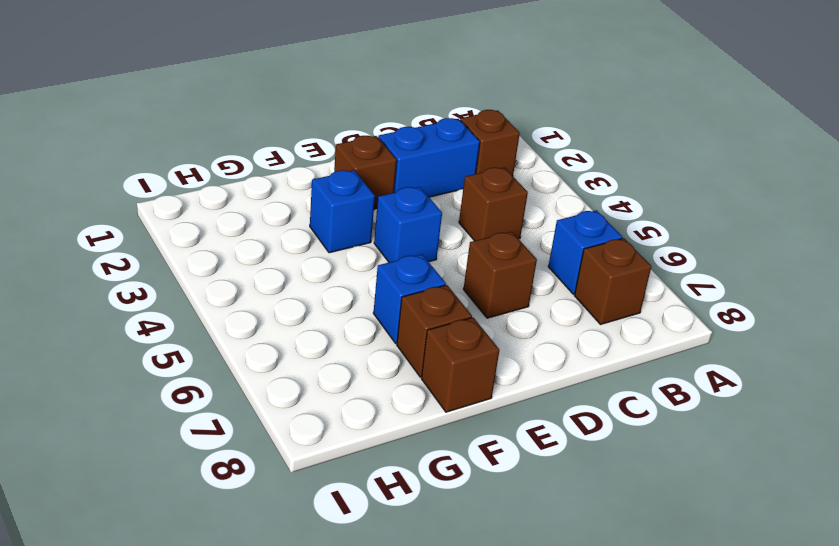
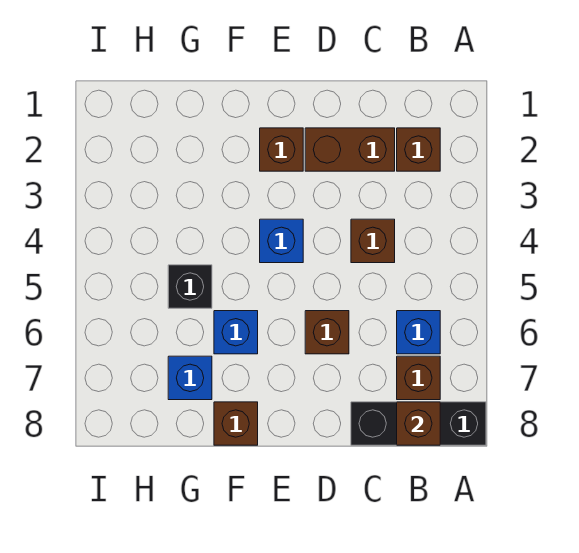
none -> black 1x3 brick [351,402,486,445]
blue 1x2 brick [378,118,480,197] -> brown 1x2 brick [305,128,395,171]
blue 1x1 brick [310,170,375,253] -> blue 1x1 brick moved to [168,356,212,400]
brown 1x1 brick [397,285,472,377] -> brown 1x1 brick moved to [397,402,440,445]
none -> black 1x1 brick [168,265,212,308]

